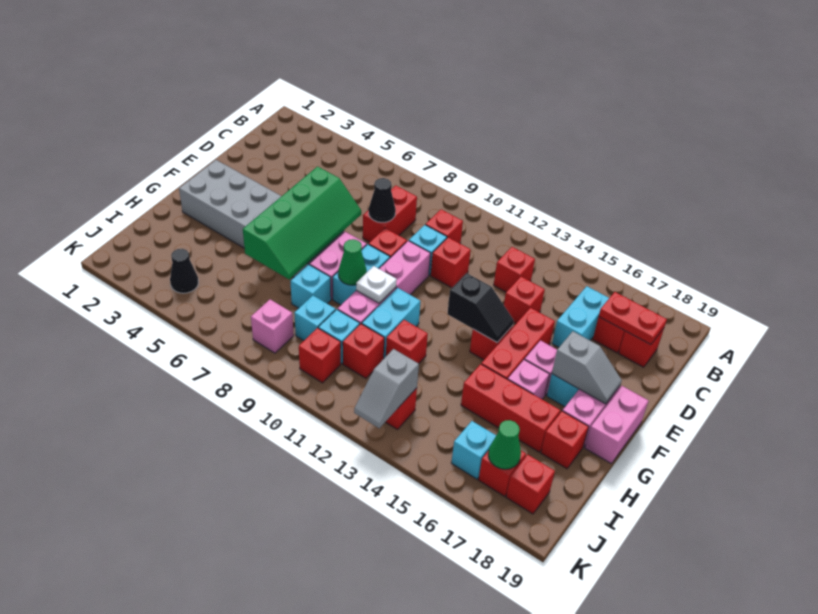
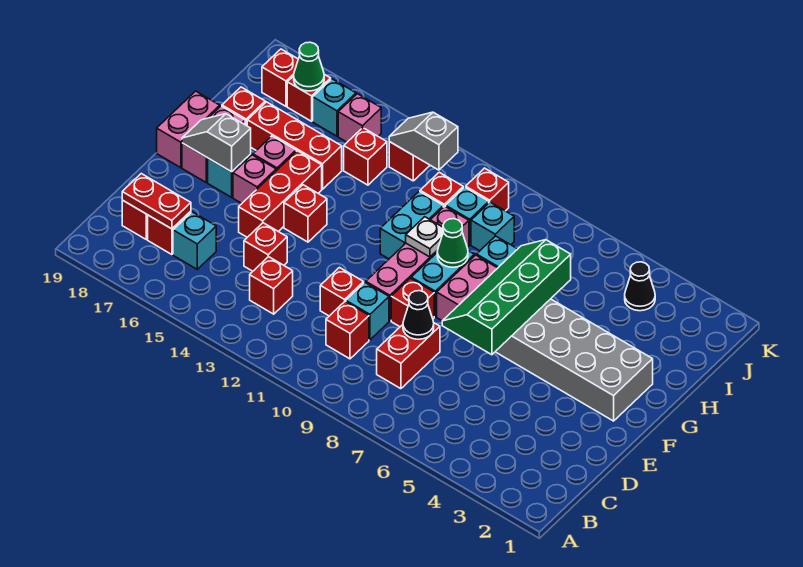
cyan 1x2 brick [552,286,609,347] -> cyan 1x1 brick [173,212,216,269]
black 1x2 slope [447,273,514,342] -> none
red 1x1 brick [386,320,428,363] -> red 1x1 brick moved to [344,128,387,185]
pink 1x1 brick [251,299,294,353] -> pink 1x1 brick moved to [338,94,381,142]
grey 1x2 slope [354,349,419,428] -> grey 1x2 slope turned to [389,112,458,170]

